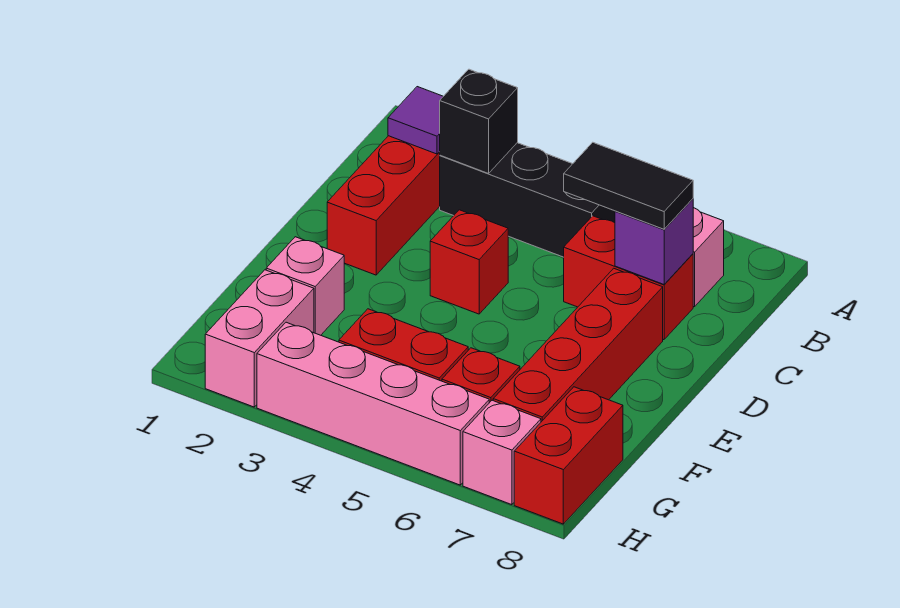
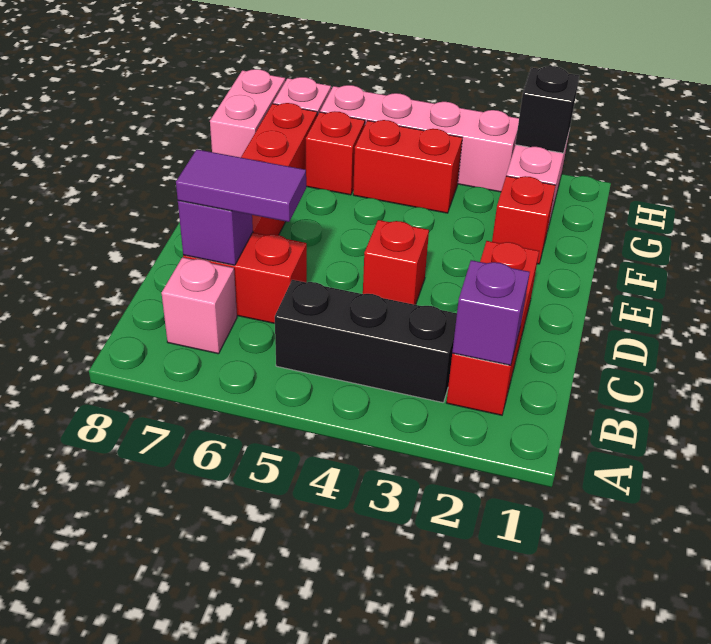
purple 1x1 tile [388,87,443,154] -> purple 1x1 brick [452,260,530,365]
black 1x1 brick [440,69,518,174] -> black 1x1 brick moved to [515,66,579,153]
black 1x2 tile [564,142,693,229] -> purple 1x2 tile [176,149,306,222]
pink 1x1 brick [266,237,344,335] -> red 1x1 brick [492,176,556,264]
red 1x2 brick [514,387,623,524] -> pink 1x2 brick [210,69,285,158]

